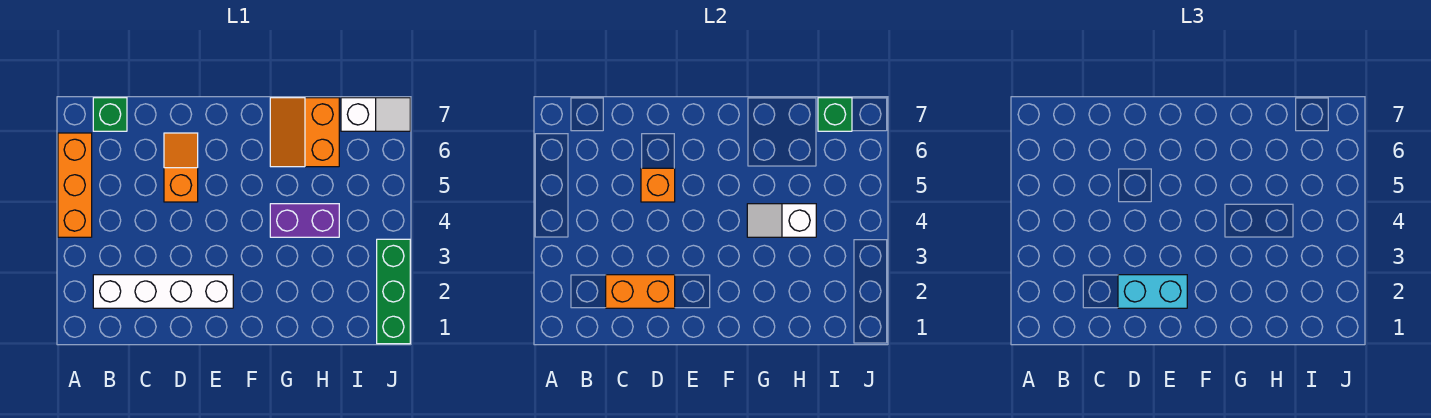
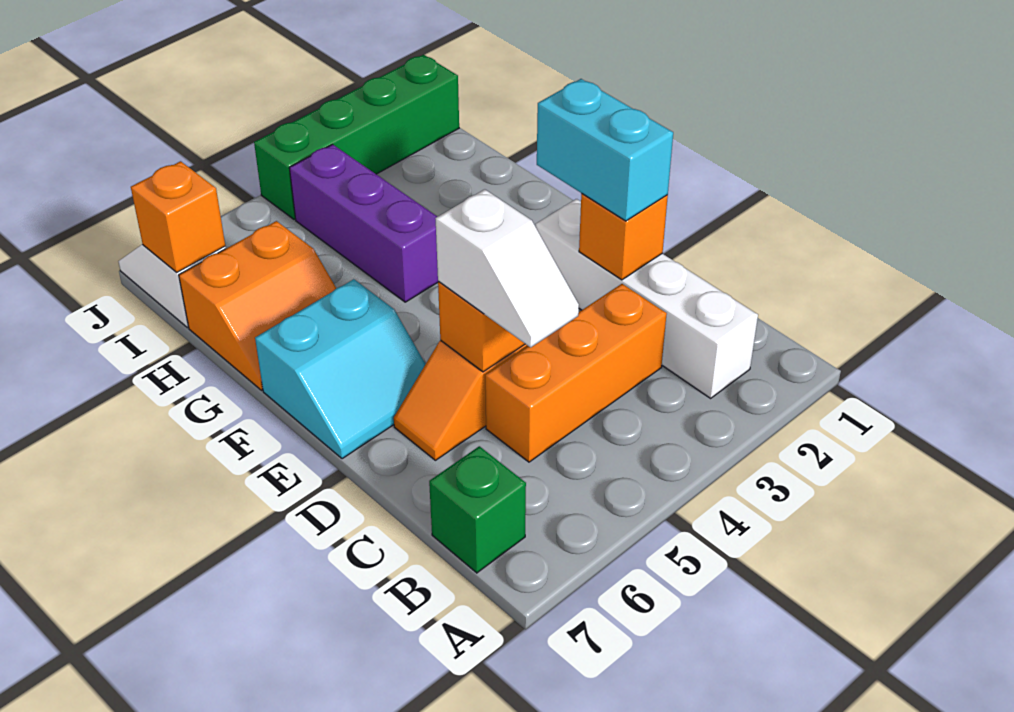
orange 1x3 brick [58,133,92,237] -> orange 1x3 brick moved to [485,284,667,462]
orange 1x2 brick [606,275,675,308] -> orange 1x1 brick [579,194,668,280]
none -> cyan 2x2 slope [255,279,425,459]
purple 1x2 brick [270,204,339,237] -> purple 1x3 brick [289,144,438,302]
white 1x2 slope [747,204,816,237] -> white 1x2 slope moved to [435,189,579,347]
green 1x1 brick [818,98,852,131] -> orange 1x1 brick [131,161,225,272]
green 1x3 brick [377,239,410,344] -> green 1x4 brick [254,55,459,220]

